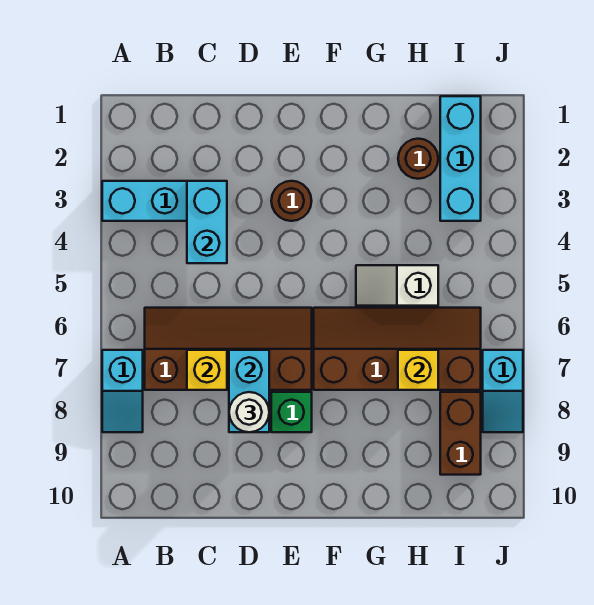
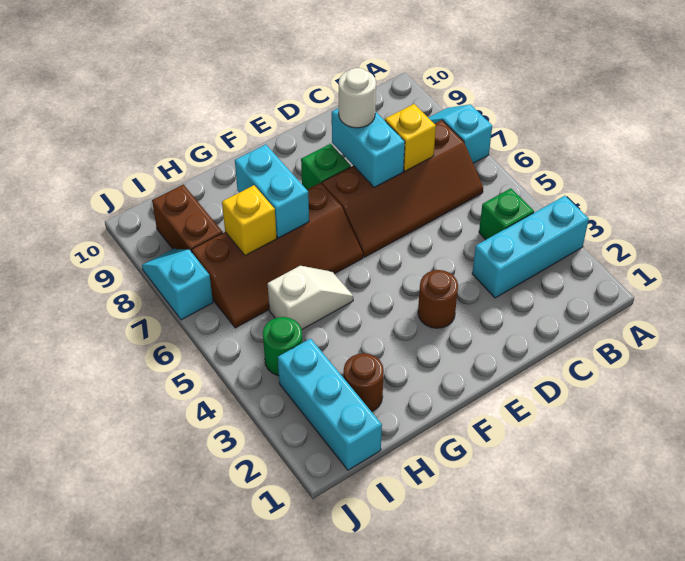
none -> green 1x1 brick [479,188,534,240]
cyan 1x2 brick [187,181,227,263] -> cyan 1x2 brick moved to [235,145,309,238]
none -> green 1x1 round brick [263,317,302,376]

